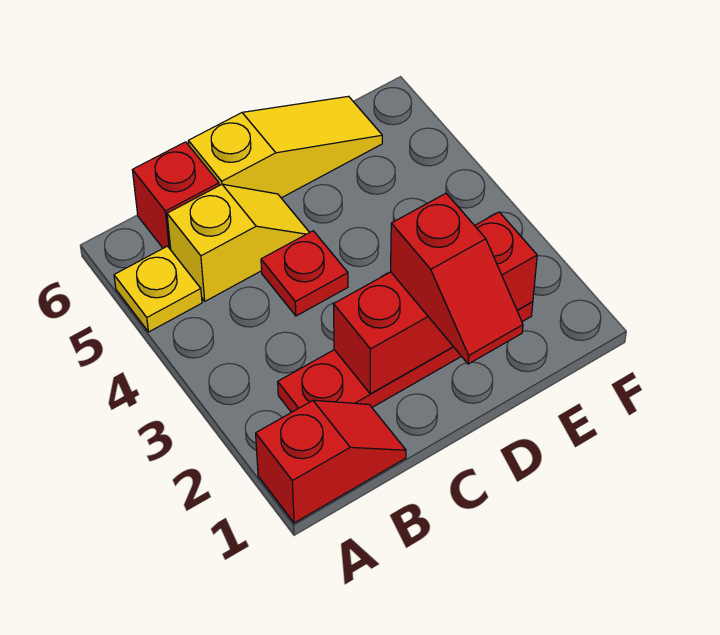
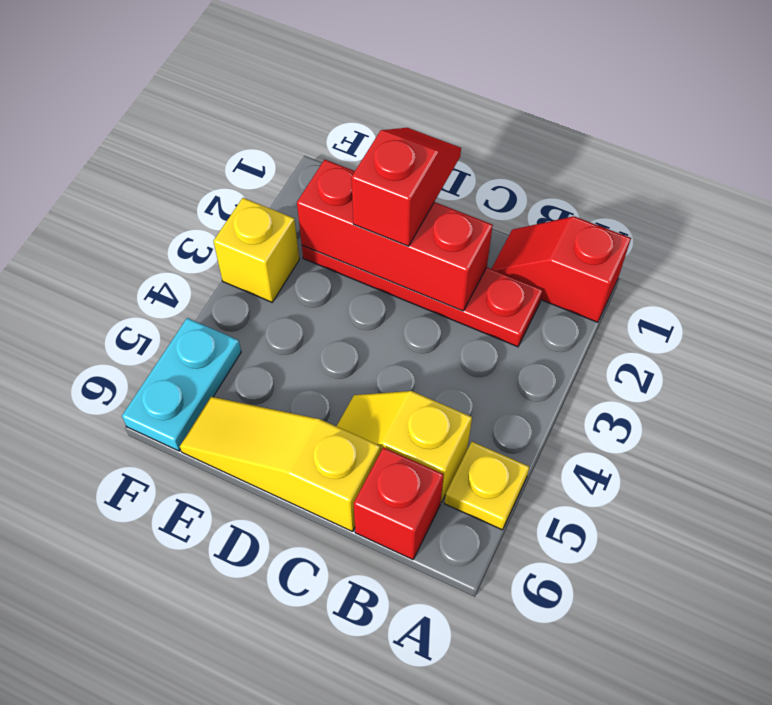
red 1x1 plate [261,231,348,316] -> none
none -> yellow 1x1 brick [213,198,299,302]
none -> cyan 1x2 plate [122,318,241,451]

